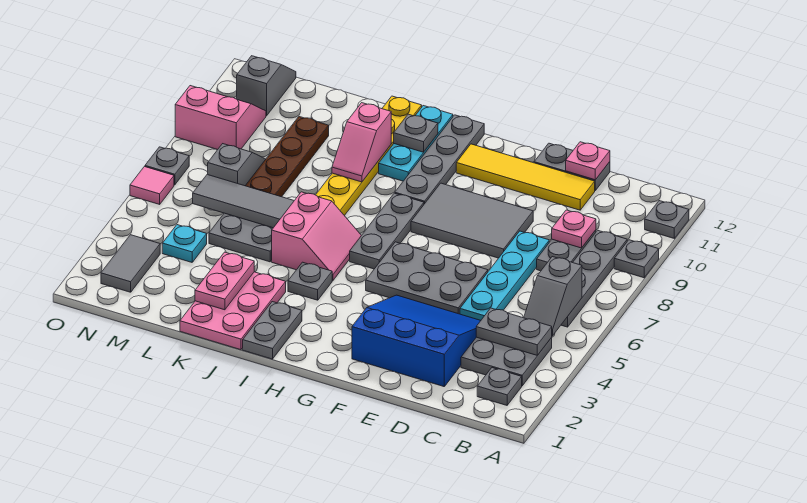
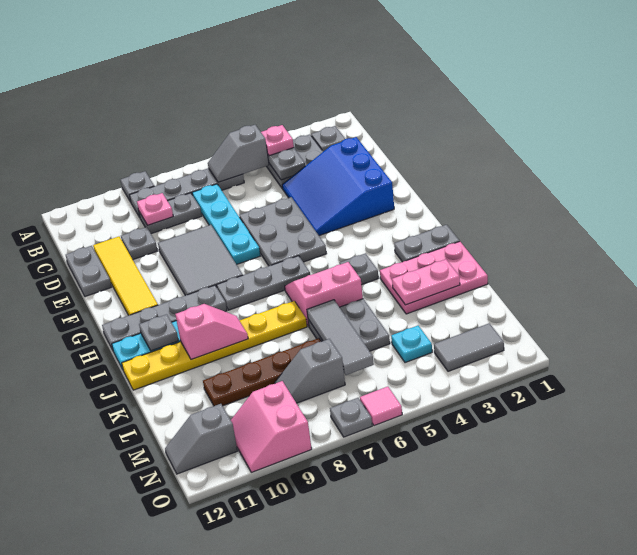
grey 1x1 plate [645,201,689,238] -> grey 1x1 plate moved to [121,227,158,260]
grey 1x2 slope [524,257,582,336] -> grey 1x2 slope turned to [208,125,269,182]
cyan 1x4 plate [460,231,549,320] -> cyan 1x4 plate turned to [192,184,261,265]
pink 1x1 plate [566,142,610,180] -> pink 1x1 plate moved to [261,125,294,156]

